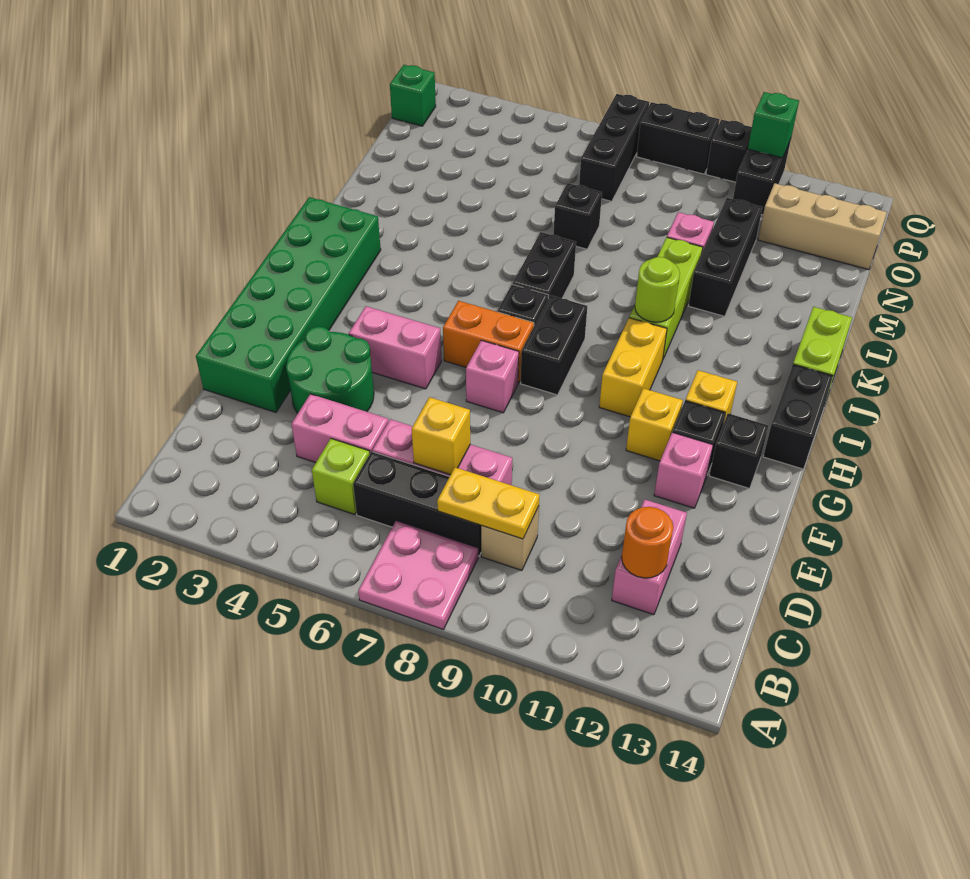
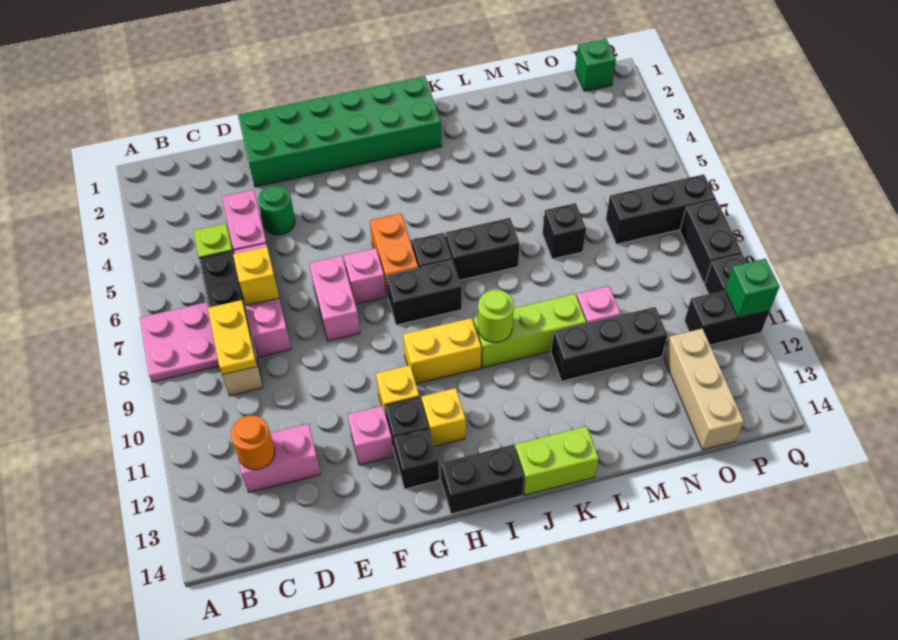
green 2x2 round brick [286,327,374,413] -> green 1x1 round brick [258,185,295,235]
pink 1x2 brick [349,306,441,389] -> pink 1x2 brick moved to [309,256,360,341]

